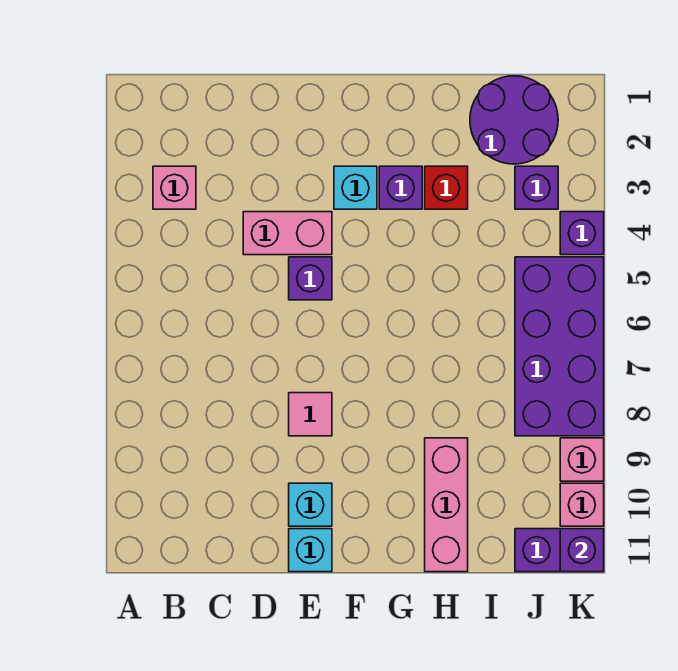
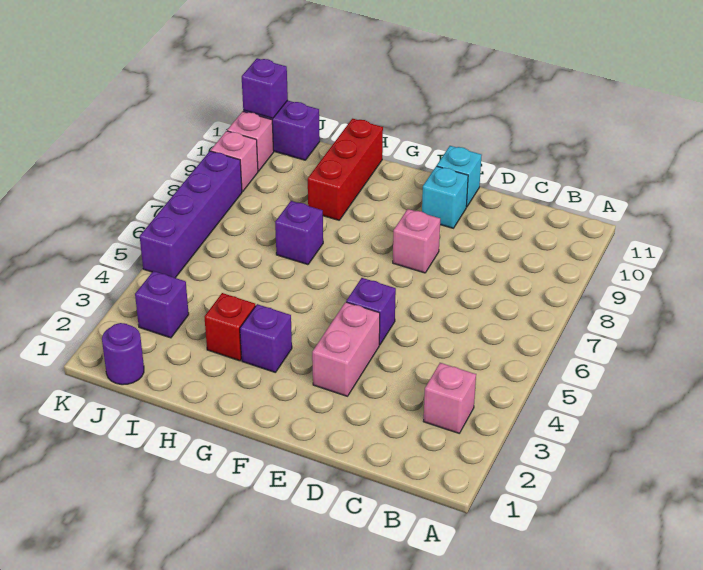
pink 1x2 brick [243,212,332,255] -> pink 1x2 brick turned to [312,302,380,396]
pink 1x1 tile [289,393,332,436] -> pink 1x1 brick [393,209,440,273]
cyan 1x1 brick [334,166,377,209] -> none
pink 1x3 brick [425,438,468,572] -> red 1x3 brick [308,119,383,220]
purple 2x2 round brick [470,76,558,164] -> purple 1x1 round brick [102,323,144,385]
purple 2x4 brick [515,257,604,436] -> purple 1x4 brick [140,151,242,278]
purple 1x1 brick [560,212,604,255] -> purple 1x1 brick moved to [275,201,323,265]

